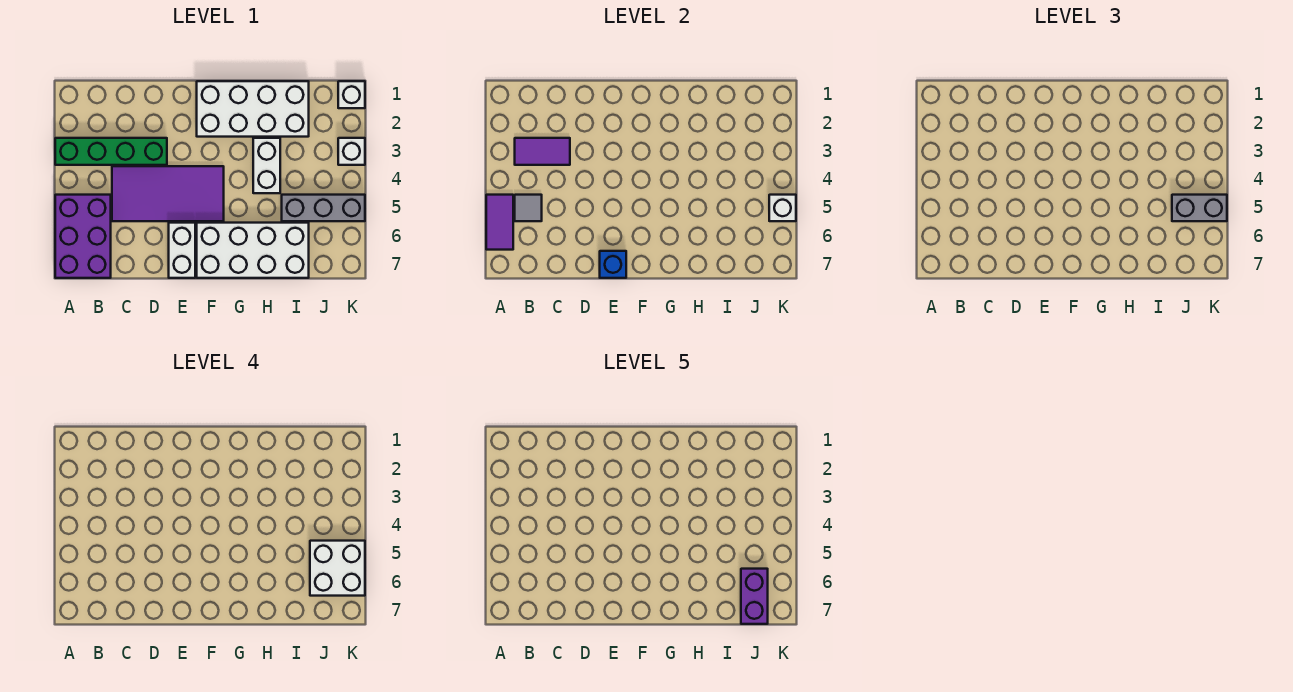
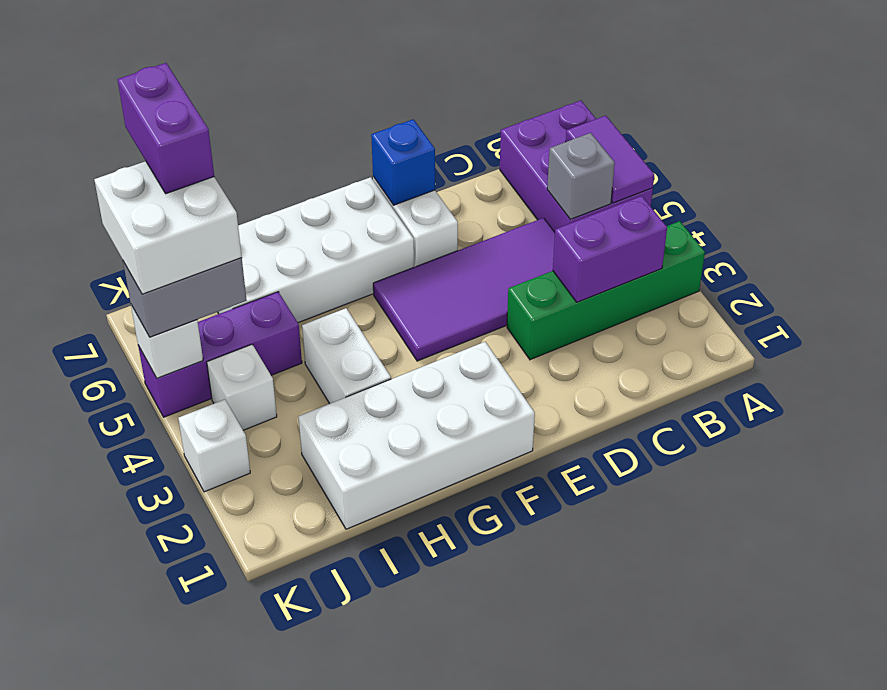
purple 1x2 tile [515,138,570,165] -> purple 1x2 brick [553,196,667,302]
grey 1x1 tile [515,195,542,221] -> grey 1x1 brick [547,133,615,219]
grey 1x3 brick [282,195,365,221] -> purple 1x3 brick [138,292,302,417]
white 1x1 brick [338,81,365,108] -> white 1x1 brick moved to [207,345,277,430]

